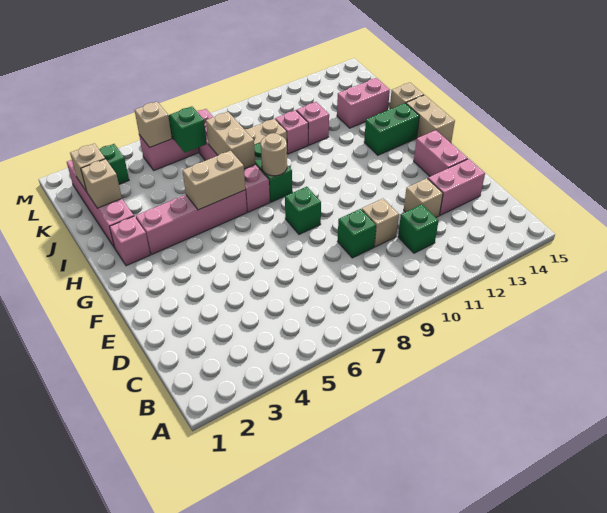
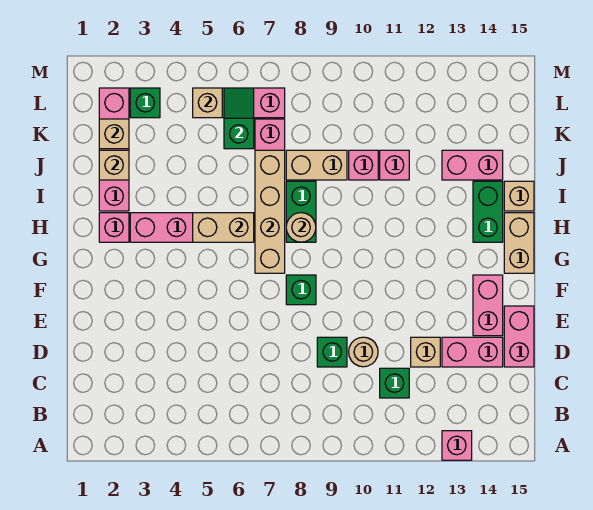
none -> pink 1x1 brick [442,431,472,460]
tan 1x1 brick [362,198,399,247] -> tan 1x1 round brick [349,337,378,367]
none -> pink 1x2 brick [504,306,534,367]
green 1x2 brick [364,103,419,155] -> green 1x2 brick turned to [473,181,503,242]
tan 1x2 brick [206,112,255,169] -> tan 1x4 brick [255,150,285,273]

